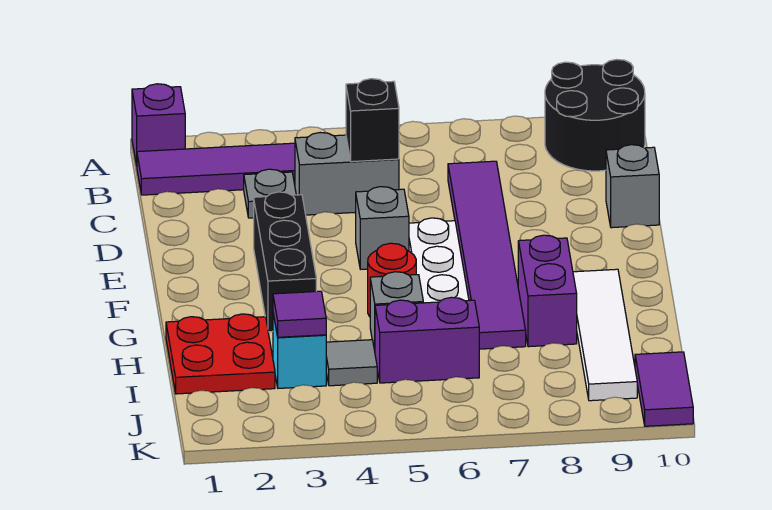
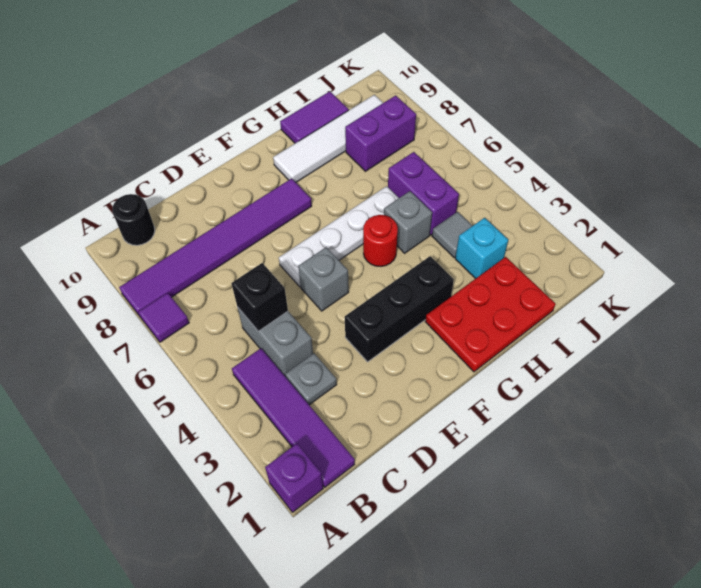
black 2x2 round brick [545,59,645,171] -> black 1x1 round brick [112,194,155,245]
purple 1x6 tile [448,161,526,349] -> purple 1x6 tile moved to [119,179,312,316]
grey 1x1 brick [606,145,659,228] -> none
purple 1x2 brick [518,235,577,347] -> purple 1x2 brick moved to [345,95,416,171]
red 2x2 plate [166,314,275,394] -> red 2x3 plate [425,257,556,372]
purple 1x1 tile [273,291,326,337] -> purple 1x1 tile moved to [139,293,189,342]
purple 1x2 tile [635,352,693,426] -> purple 1x2 tile moved to [280,91,349,143]

